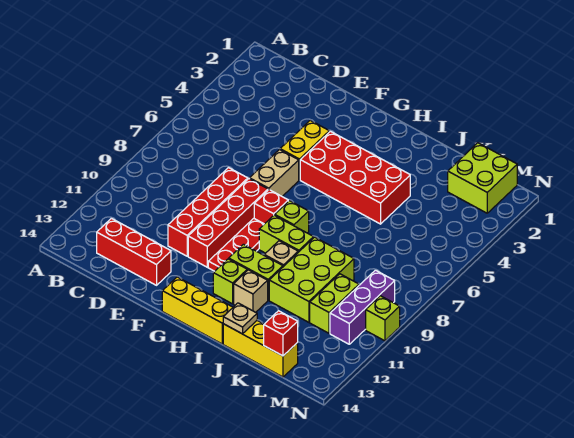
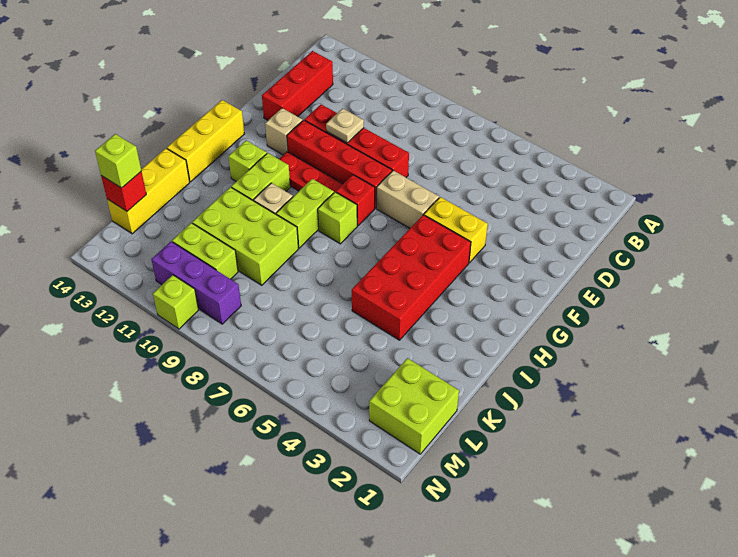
tan 1x1 brick [234,270,268,312] -> tan 1x1 brick moved to [265,108,303,155]
tan 1x1 plate [223,303,257,334] -> tan 1x1 plate moved to [326,108,364,143]
none -> lime 1x1 brick [95,134,141,188]

